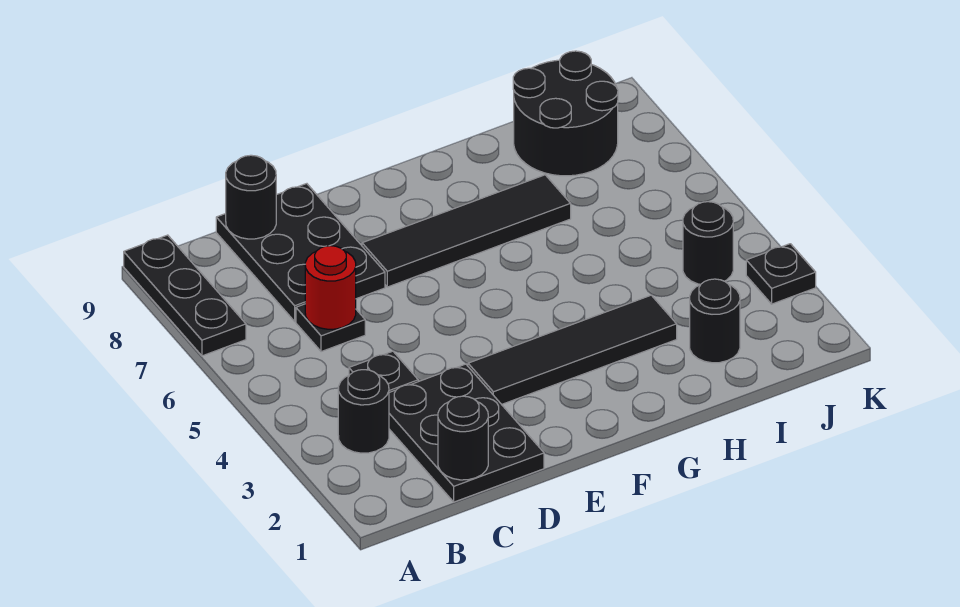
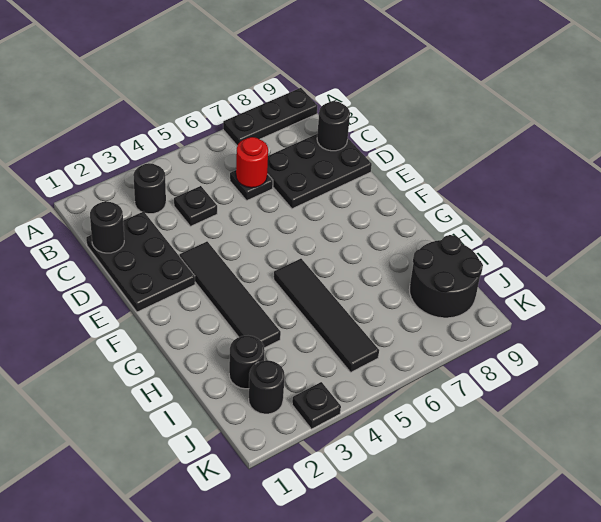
black 2x3 plate [389,364,544,502] -> black 2x3 plate turned to [86,211,195,312]
black 1x4 tile [362,175,571,287] -> black 1x4 tile moved to [274,259,379,372]
black 1x1 round brick [683,202,733,285] -> black 1x1 round brick moved to [249,360,285,414]

